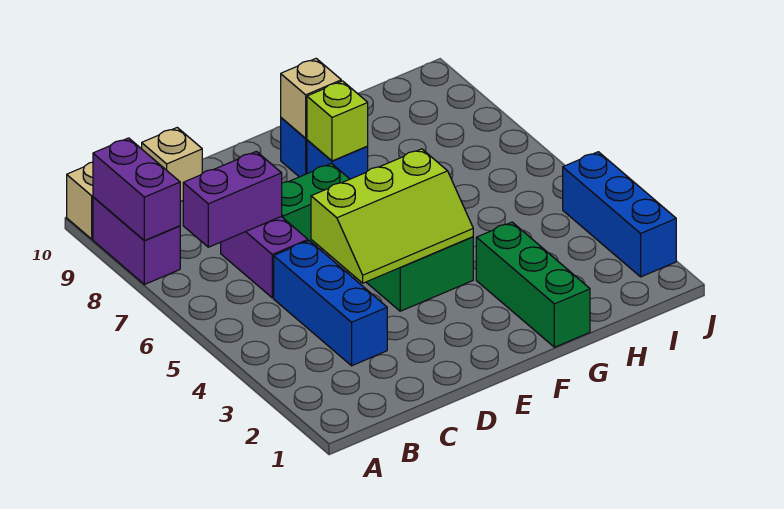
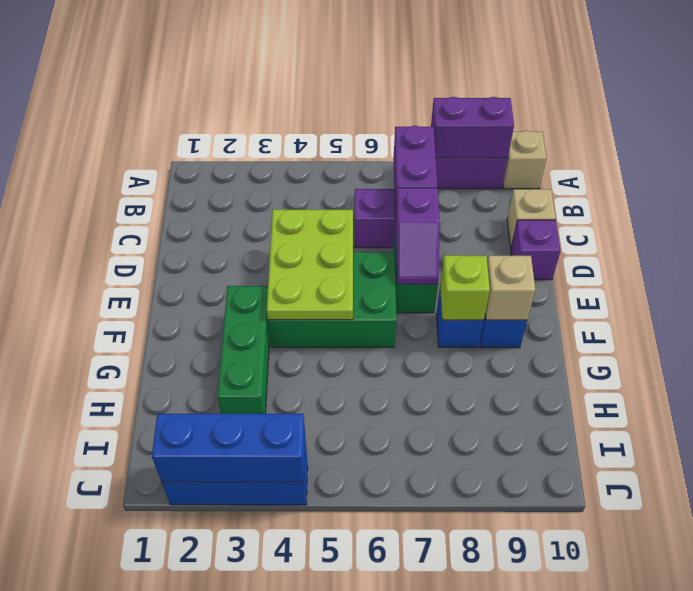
blue 1x3 brick [274,241,387,366] -> blue 1x3 brick moved to [152,414,306,482]
lime 2x3 slope [311,149,473,283] -> lime 2x3 plate [267,209,353,320]
none -> purple 1x2 slope [395,188,440,284]
none -> purple 1x1 brick [511,220,561,280]
green 1x3 brick [476,222,590,347] -> green 1x3 brick turned to [217,286,270,414]

